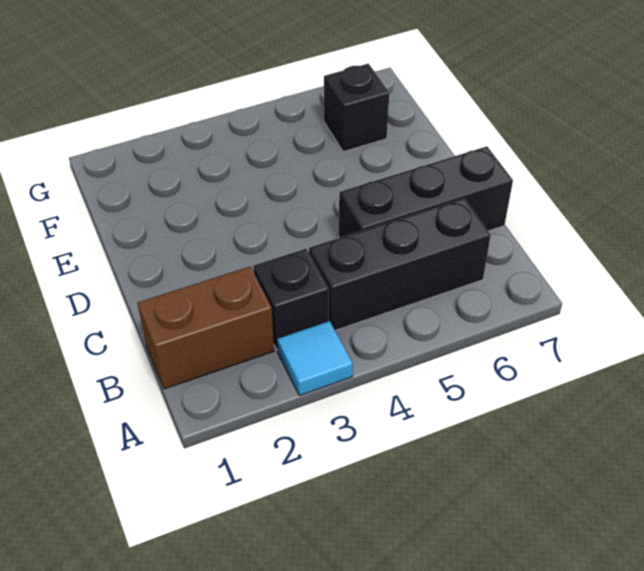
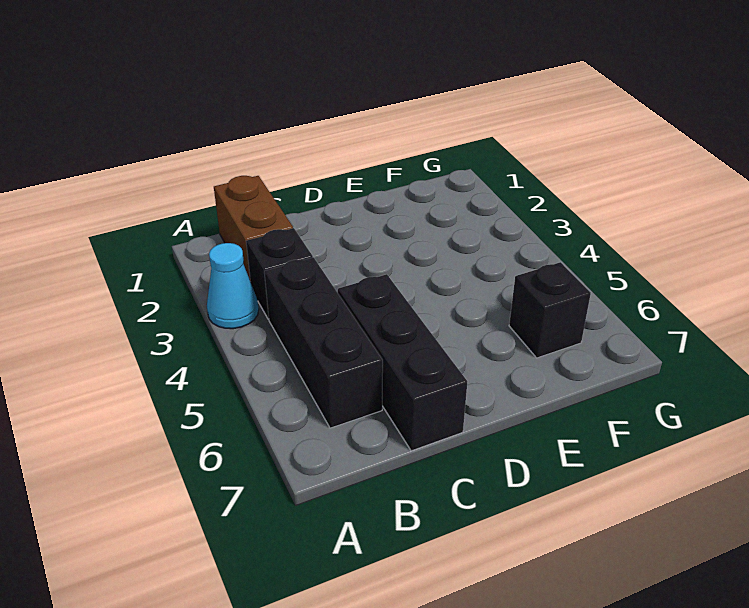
cyan 1x1 tile [277,321,353,396] -> cyan 1x1 cone [207,243,259,329]

